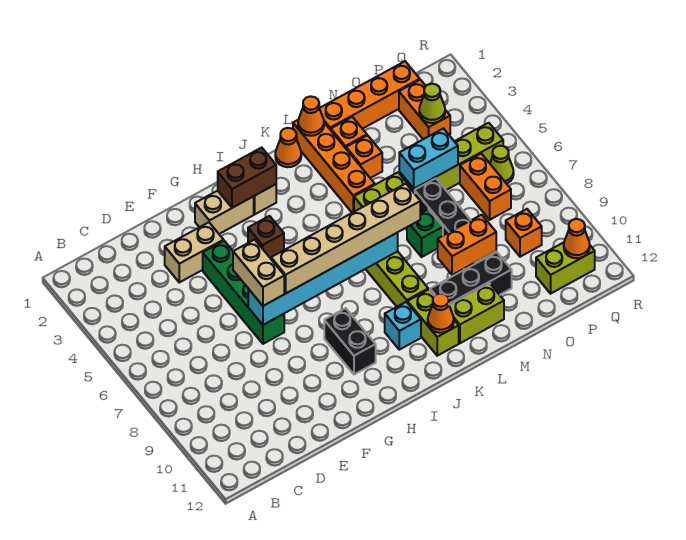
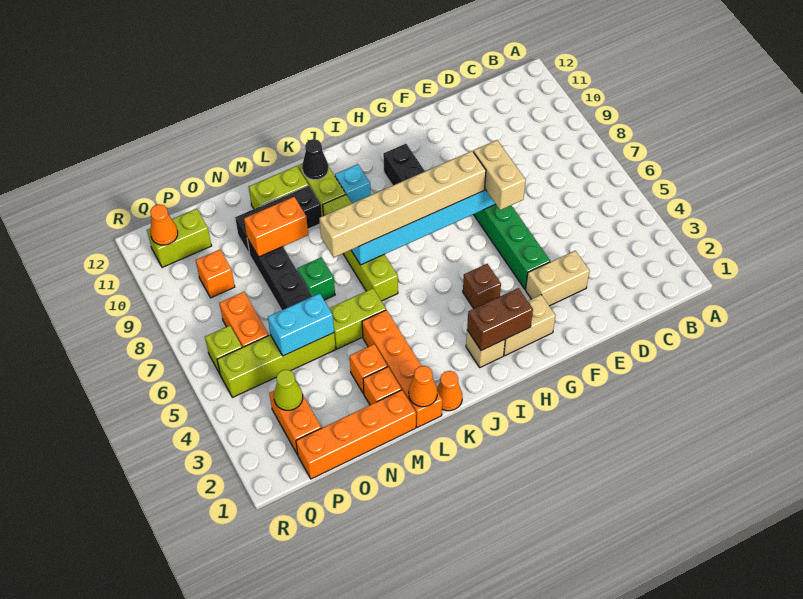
orange 1x1 cone [428,293,454,333] -> black 1x1 cone [302,139,328,180]
lime 1x1 cone [490,146,514,184] -> lime 1x1 brick [205,326,242,374]

